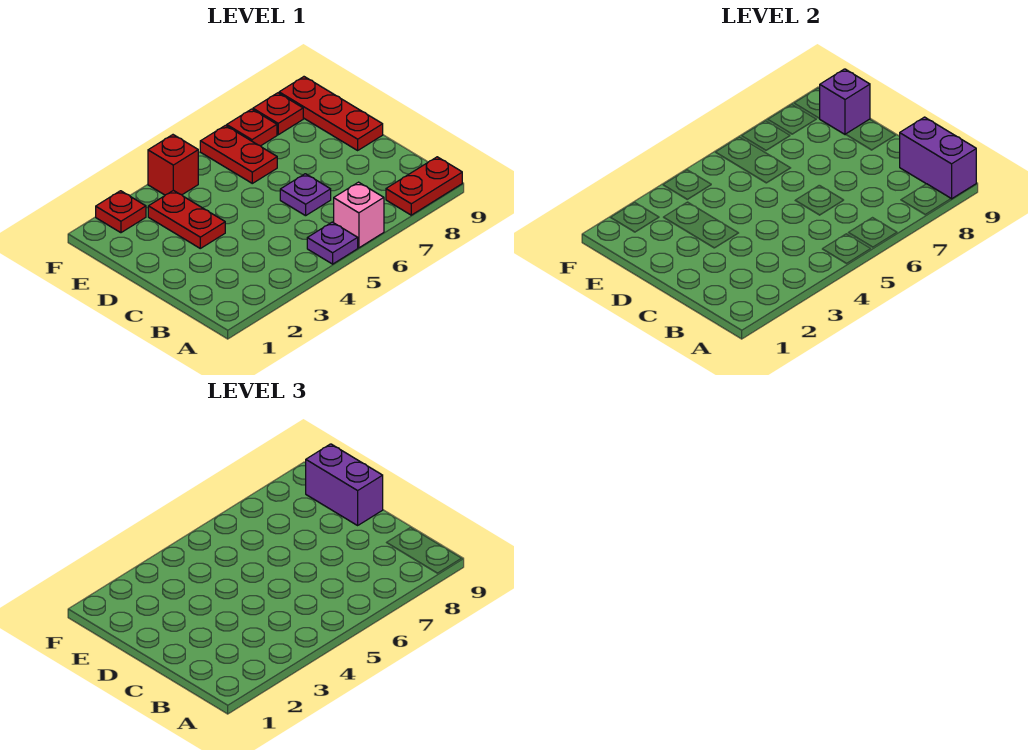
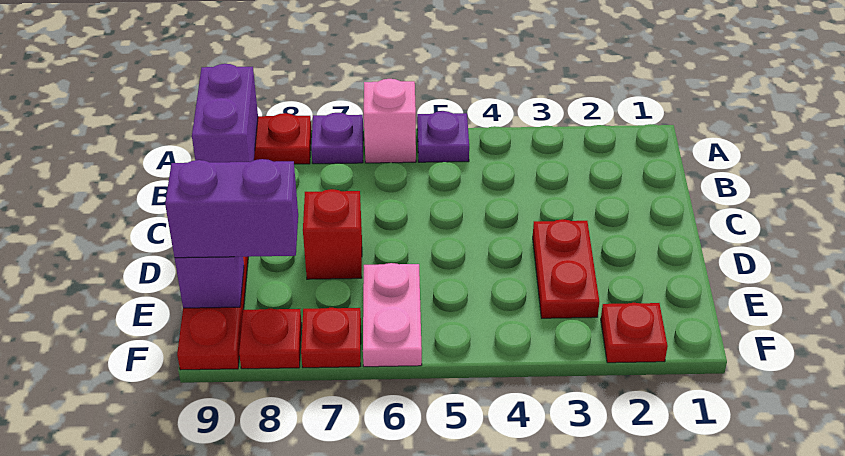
purple 1x1 plate [280,174,331,216] -> purple 1x1 plate moved to [311,113,363,164]
purple 1x2 brick [306,444,383,525] -> purple 1x2 brick turned to [165,159,298,258]
red 1x2 plate [200,125,277,183] -> pink 1x2 plate [363,263,422,367]
red 1x1 brick [148,135,198,195] -> red 1x1 brick moved to [303,189,362,279]

